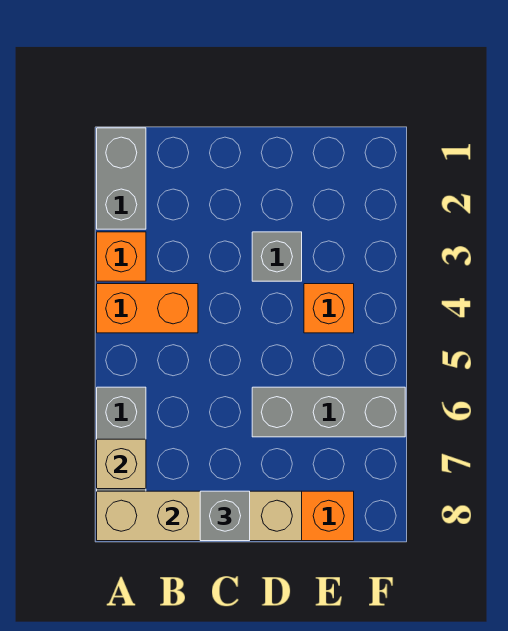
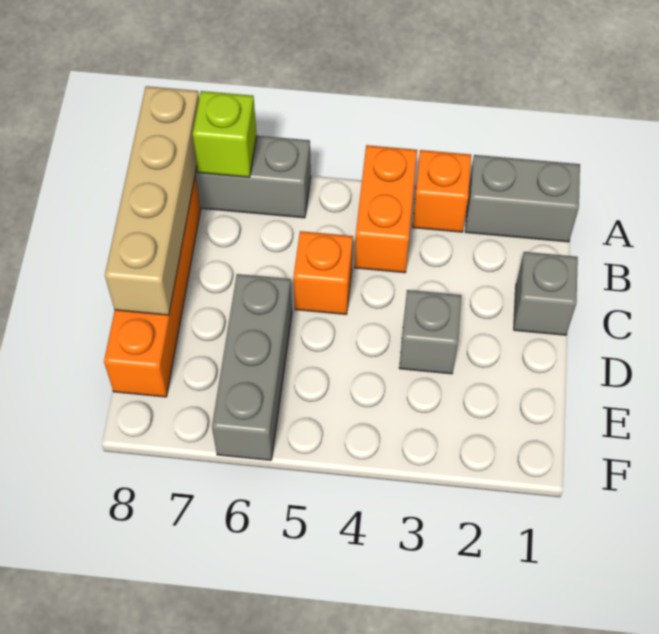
tan 1x1 brick [97,439,146,489] -> lime 1x1 brick [193,91,257,177]
grey 1x1 brick [200,491,250,541] -> grey 1x1 brick moved to [514,252,578,335]
orange 1x1 brick [304,284,354,333] -> orange 1x1 brick moved to [294,231,353,314]

